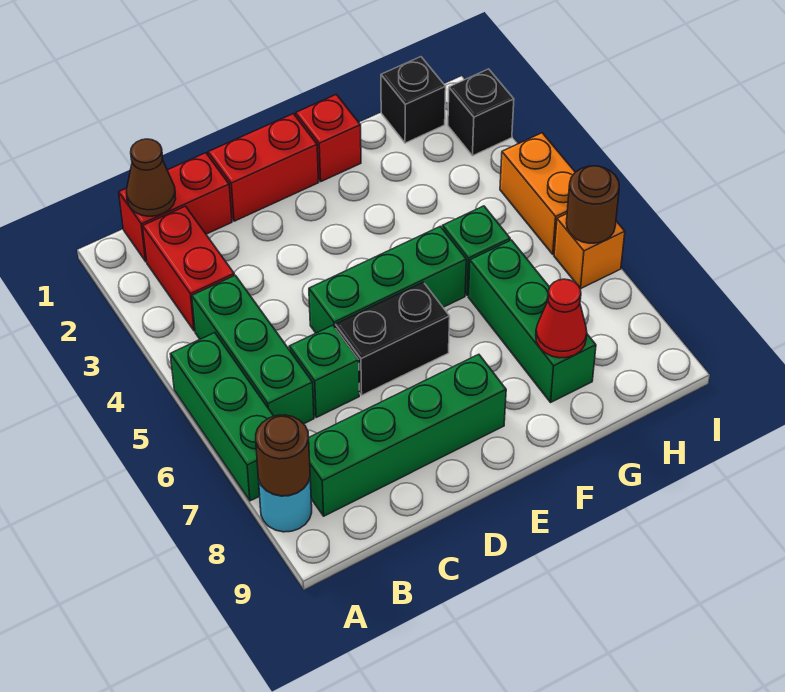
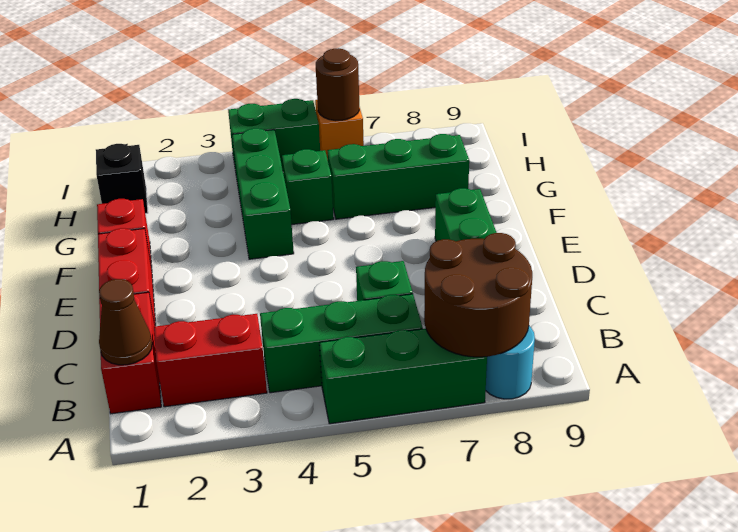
brown 1x1 round brick [256,415,310,496] -> brown 2x2 round brick [424,233,532,357]
green 1x3 brick [309,226,466,333] -> green 1x3 brick moved to [232,128,294,259]
black 1x2 brick [335,282,450,395] -> none
red 1x1 cone [536,279,587,358] -> none
black 1x1 brick [448,69,514,156] -> none
orange 1x2 brick [500,133,575,254] -> green 1x2 brick [228,99,320,171]

